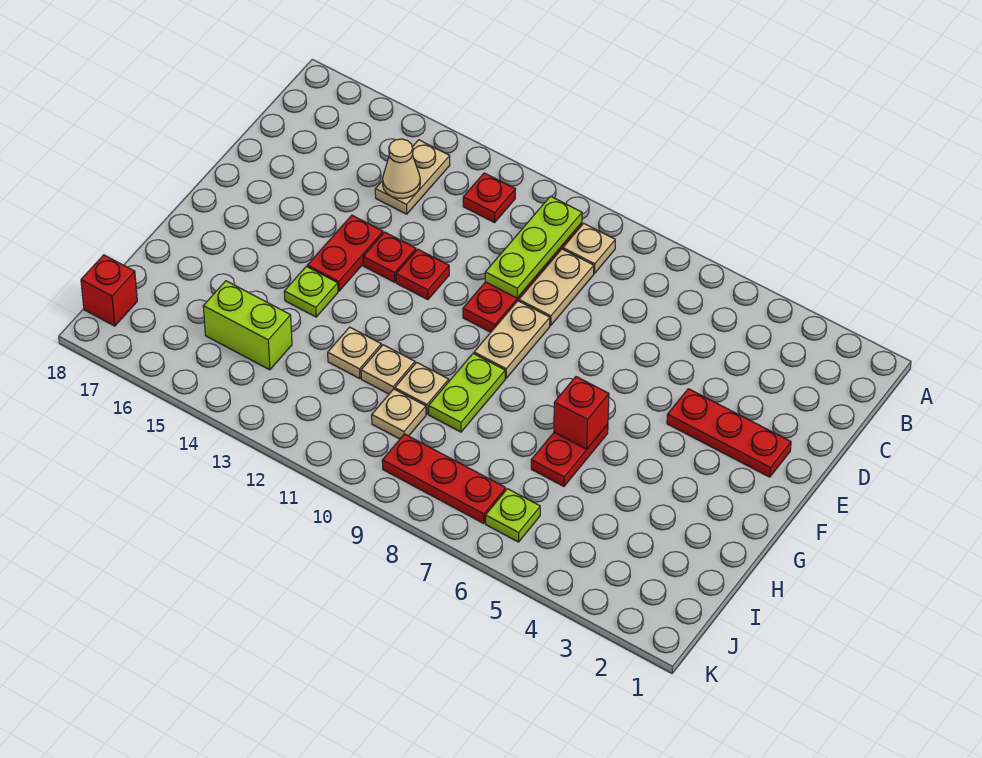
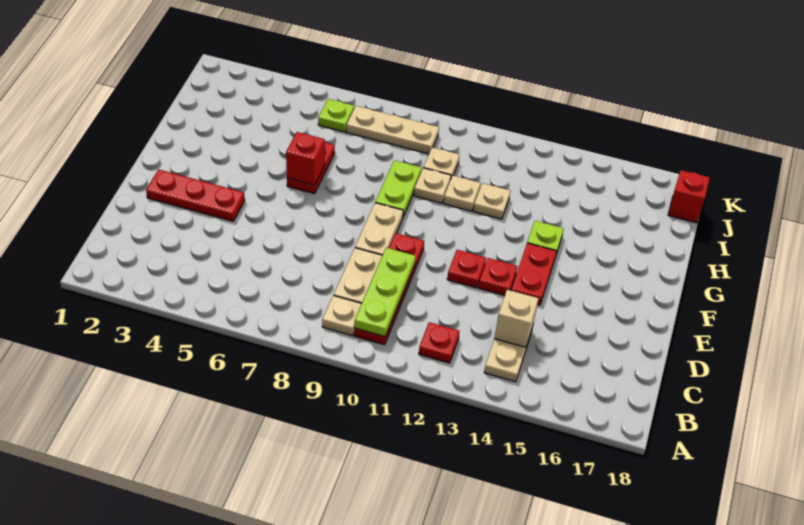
tan 1x1 cone [383,139,420,199] -> tan 1x1 brick [494,290,538,347]
lime 1x2 brick [203,281,292,370] -> none
red 1x3 plate [382,434,506,523] -> tan 1x3 plate [346,106,439,154]

